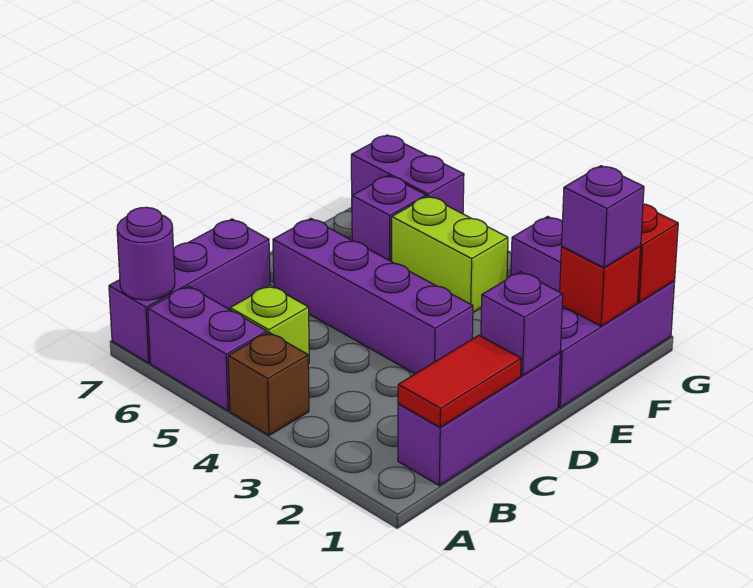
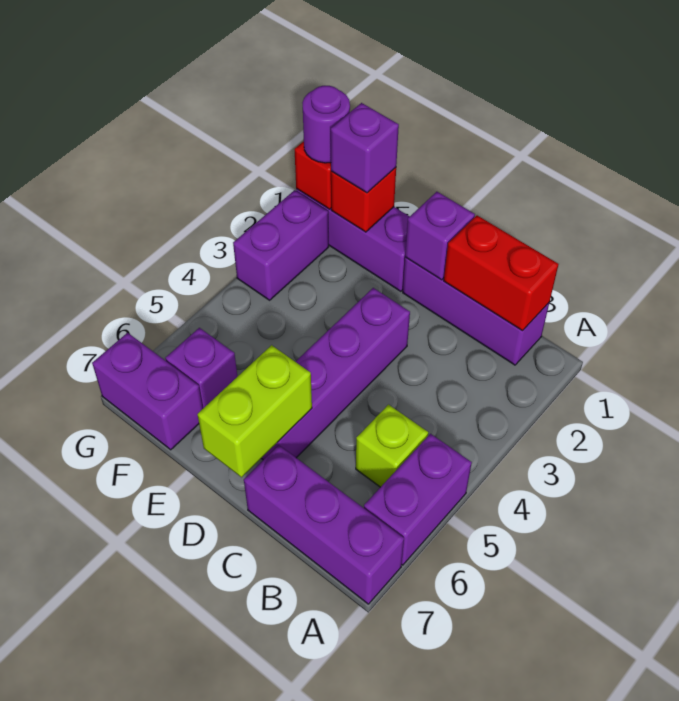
brown 1x1 brick [228,332,309,435] -> none
purple 1x1 round brick [117,207,175,300] -> purple 1x1 round brick moved to [302,86,350,163]
red 1x2 tile [398,335,521,427] -> red 1x2 brick [444,216,559,331]
lime 1x2 brick [392,196,508,313] -> lime 1x2 brick moved to [197,345,312,477]
purple 1x2 brick [351,135,464,214] -> purple 1x2 brick turned to [92,333,203,450]

